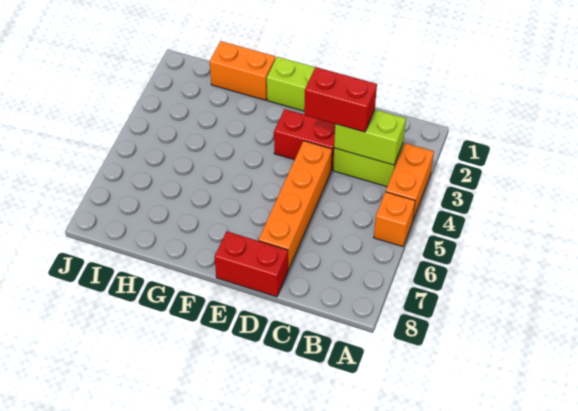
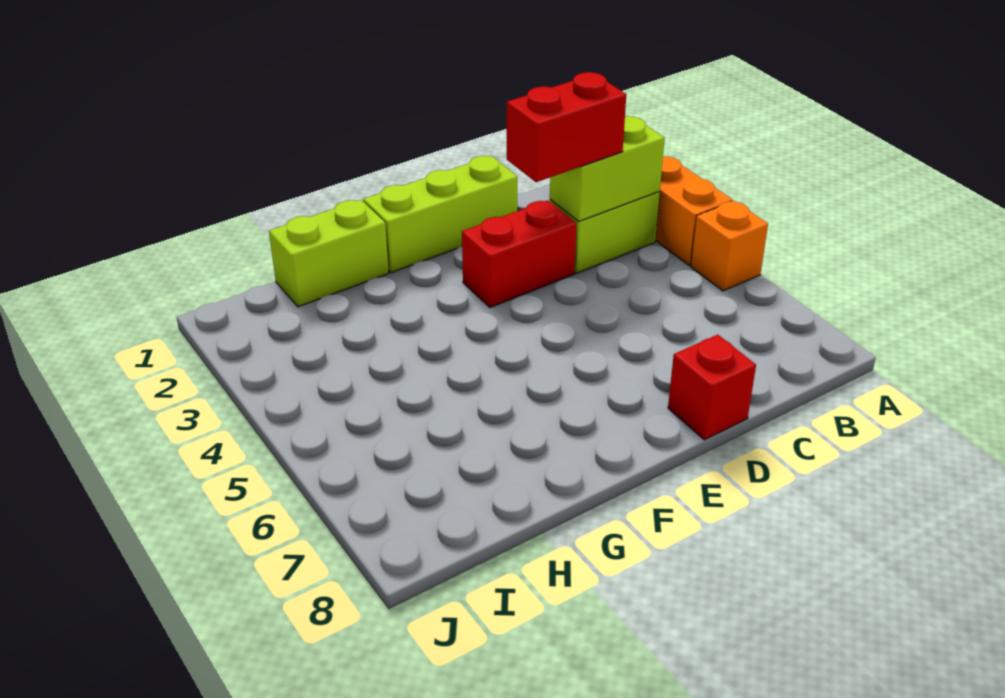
orange 1x4 brick [258,141,332,270] -> none
red 1x2 brick [215,231,288,297] -> red 1x1 brick [668,335,756,440]
orange 1x2 brick [210,41,276,100] -> lime 1x2 brick [269,200,389,307]

